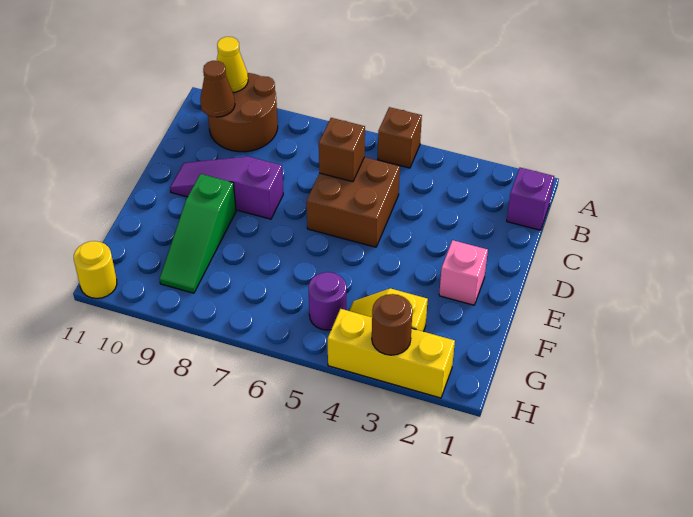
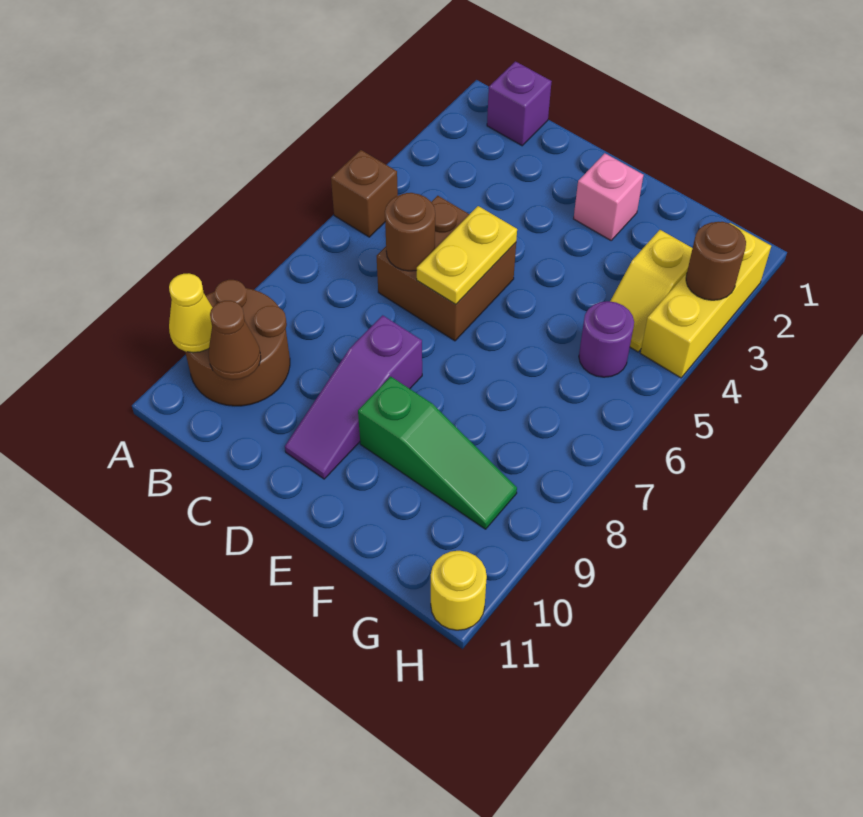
brown 1x1 brick [319,118,365,182] -> brown 1x1 round brick [385,193,435,271]
none -> yellow 1x2 plate [417,206,517,304]

